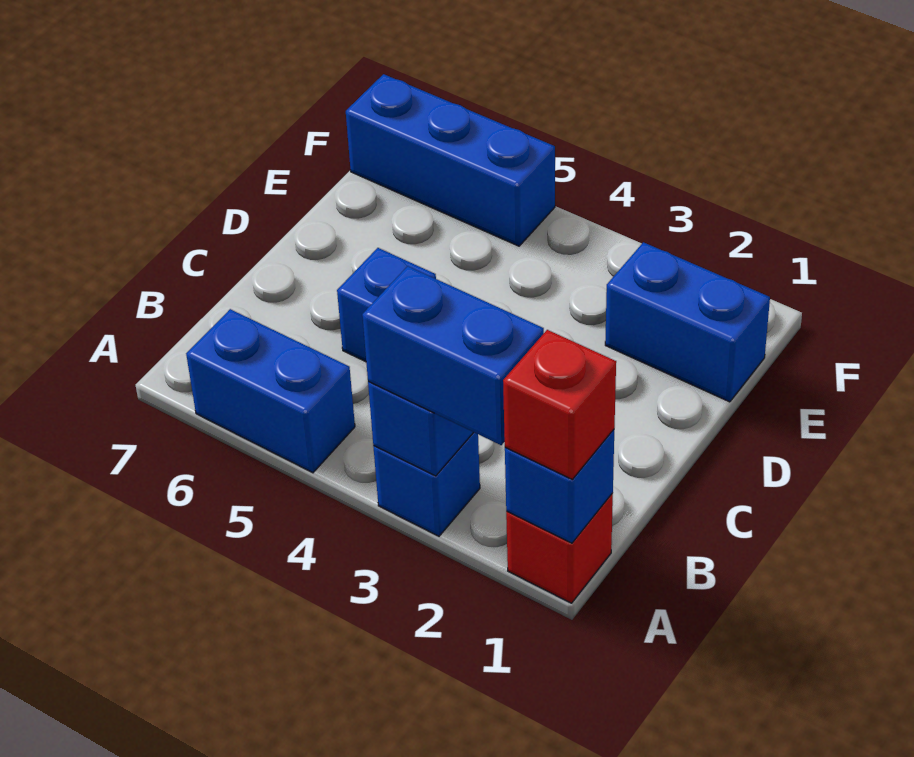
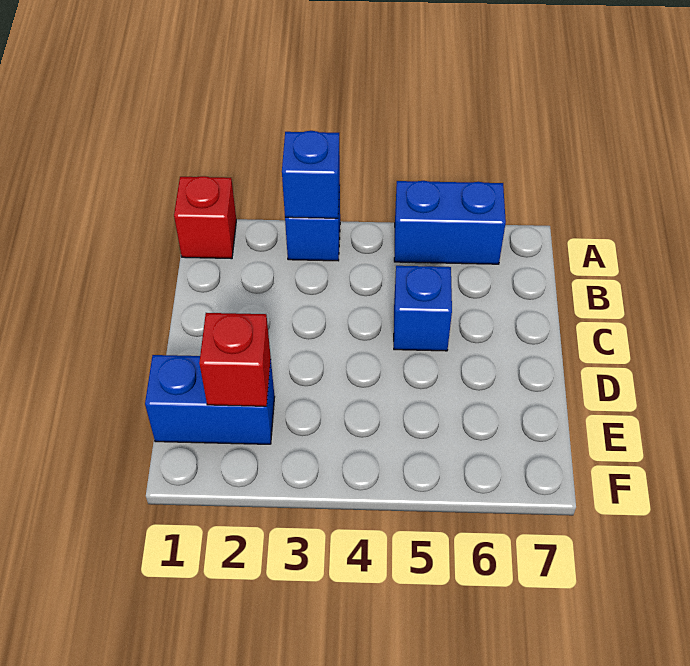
blue 1x1 brick [505,430,614,543] -> none
red 1x1 brick [503,330,616,479] -> red 1x1 brick moved to [199,313,271,406]
blue 1x2 brick [362,266,544,445] -> none
blue 1x3 brick [346,74,555,246] -> none

